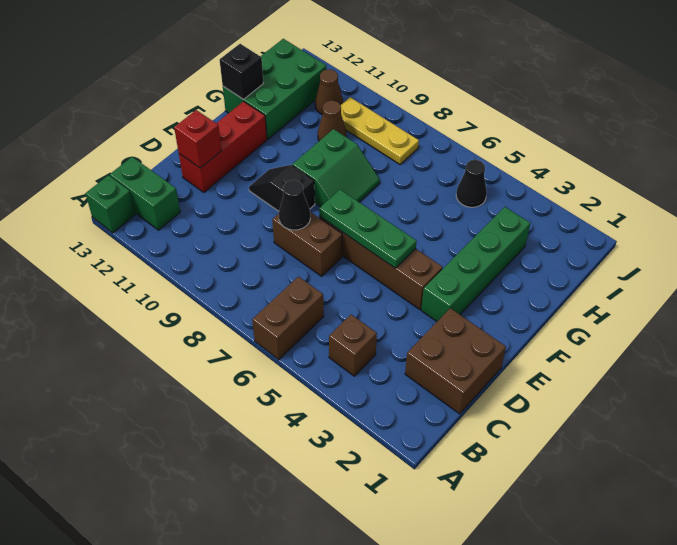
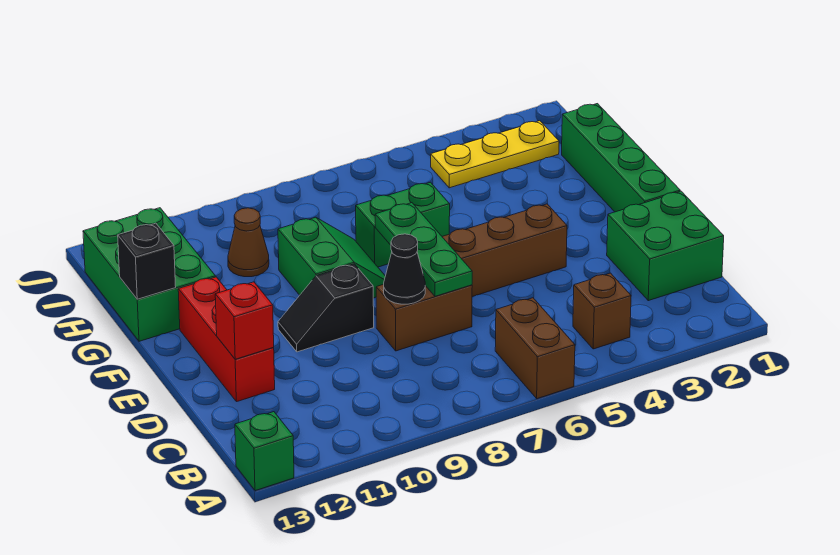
green 1x2 brick [110,157,180,230] -> green 1x2 brick moved to [356,182,450,267]
brown 2x2 brick [405,308,506,414] -> green 2x2 brick [607,191,724,301]
green 1x4 brick [421,207,530,321] -> green 1x4 brick moved to [562,104,680,212]
green 1x3 plate [319,190,417,268] -> green 1x3 plate turned to [375,203,472,296]
black 1x1 cone [456,160,487,207] -> none
yellow 1x3 plate [341,97,419,165] -> yellow 1x3 plate moved to [431,121,559,188]
brown 1x1 cone [315,69,343,115] -> none

